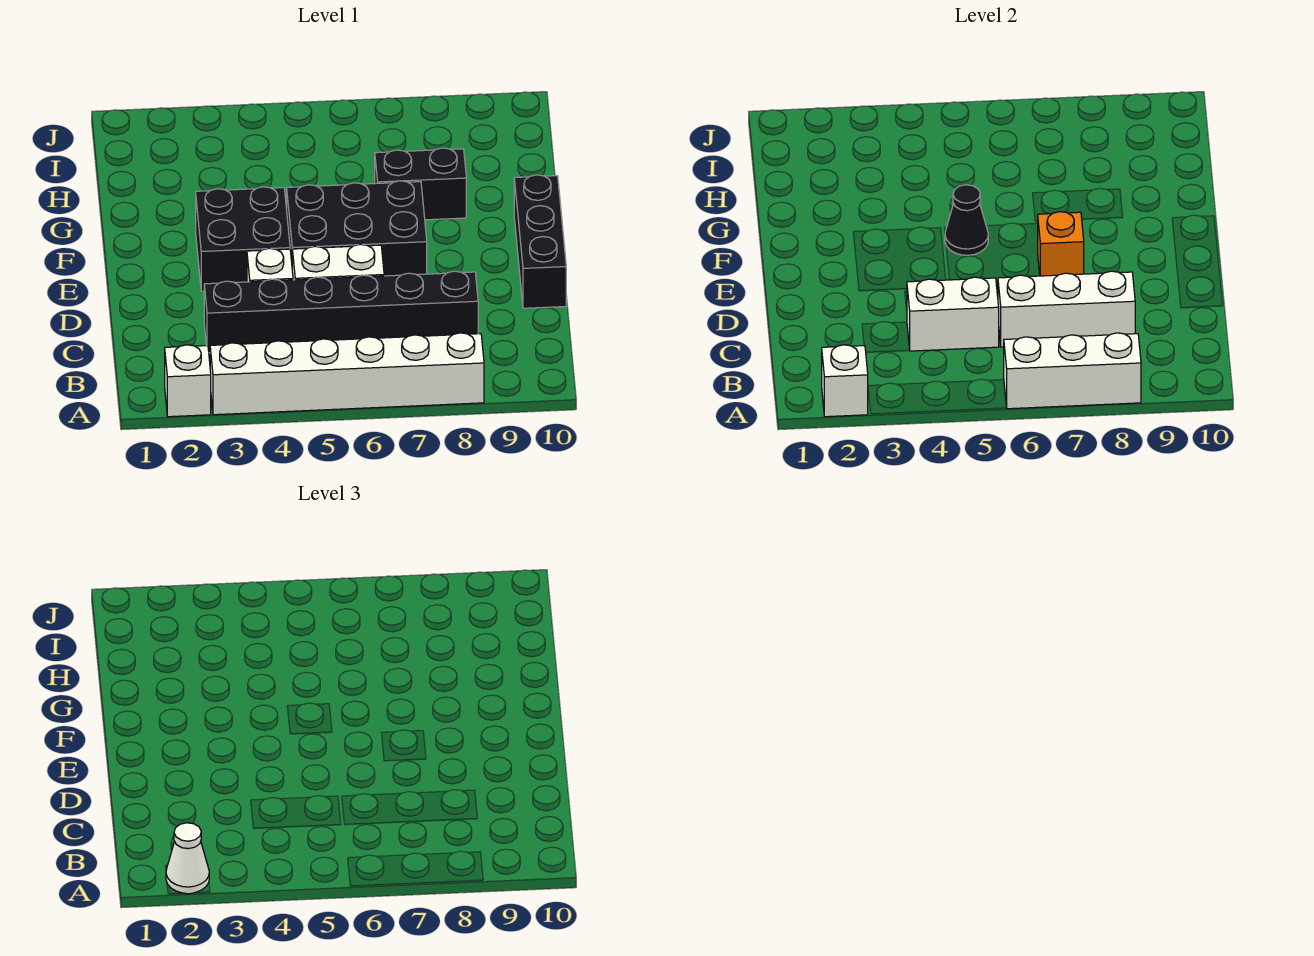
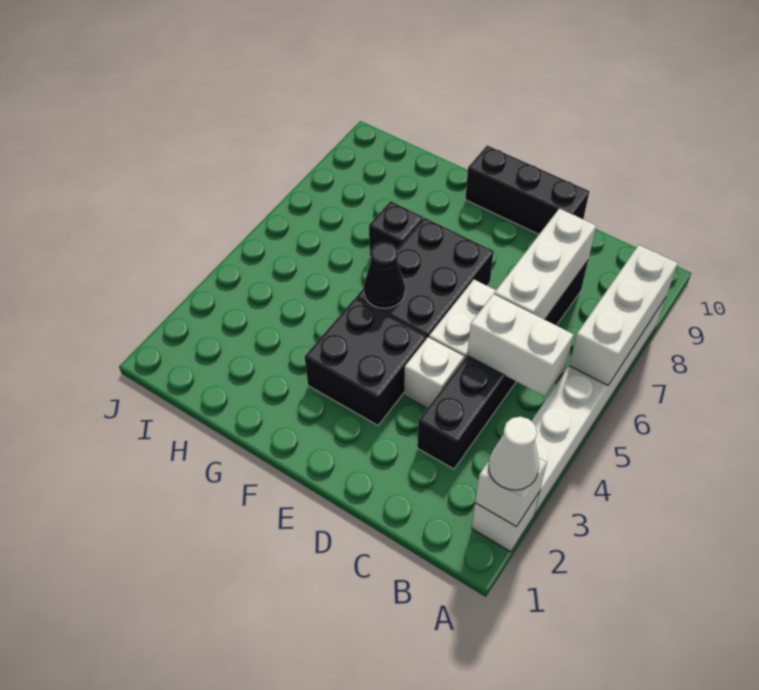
white 1x2 brick [907,277,999,351] -> white 1x2 brick turned to [467,294,574,396]
orange 1x1 brick [1038,212,1084,276] -> none
black 1x2 brick [375,148,466,220] -> black 1x1 brick [369,201,423,257]

